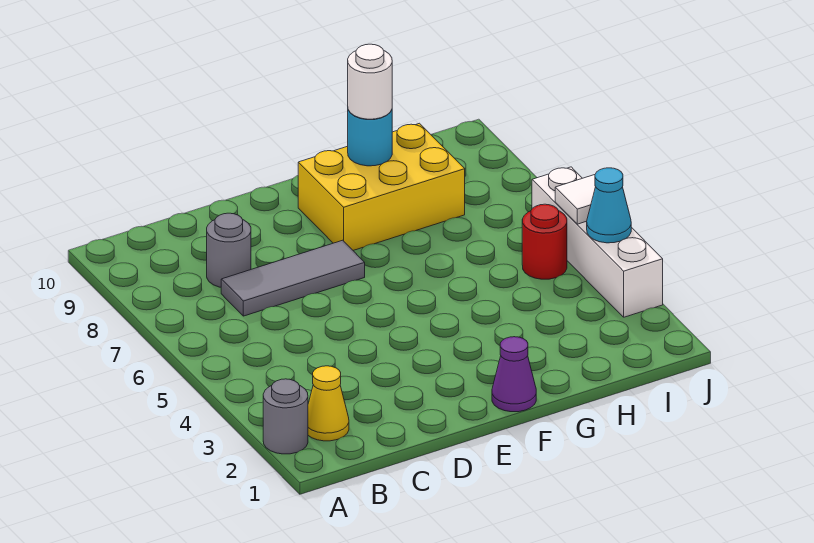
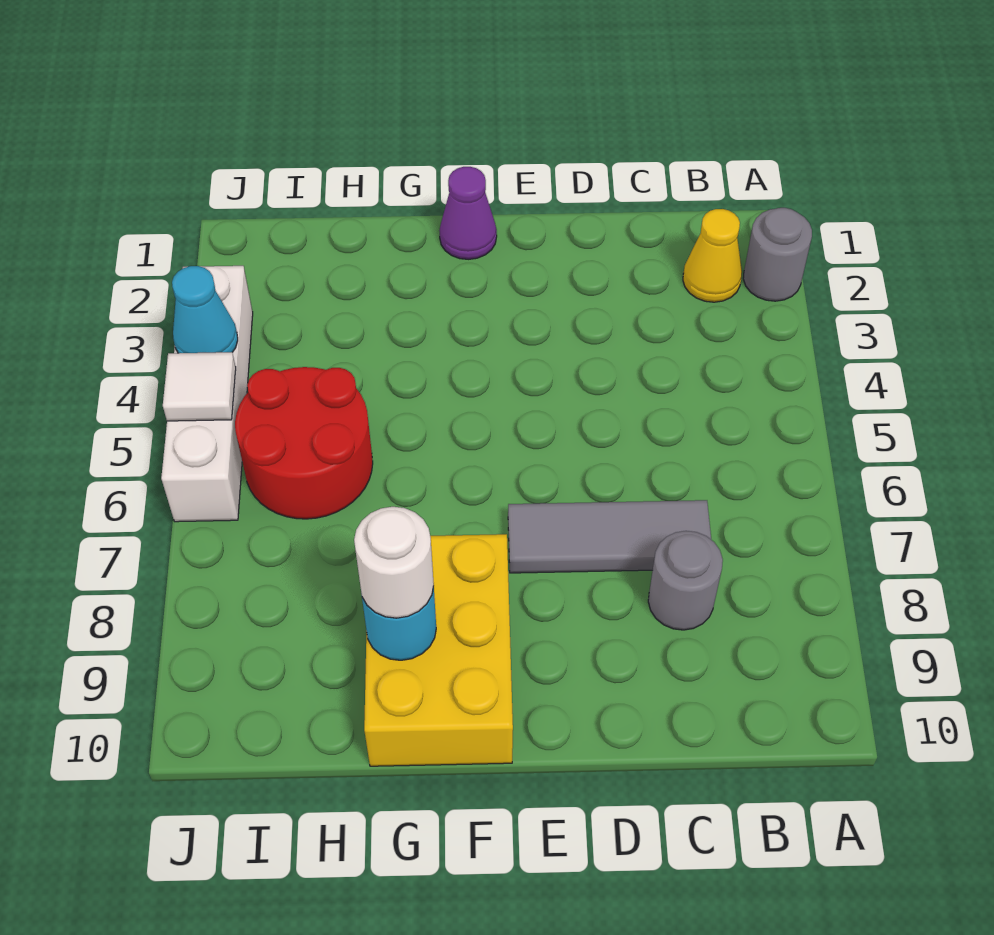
yellow 2x3 brick [298,123,465,250] -> yellow 2x3 brick turned to [364,534,513,766]
red 1x1 round brick [522,204,567,279] -> red 2x2 round brick [235,367,373,519]

